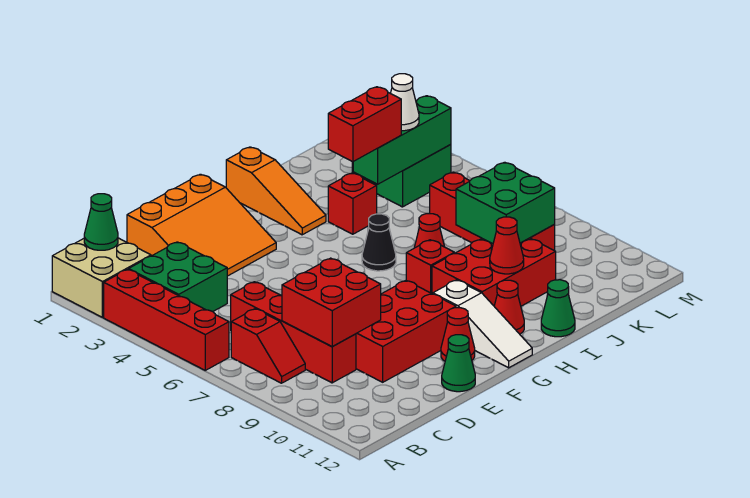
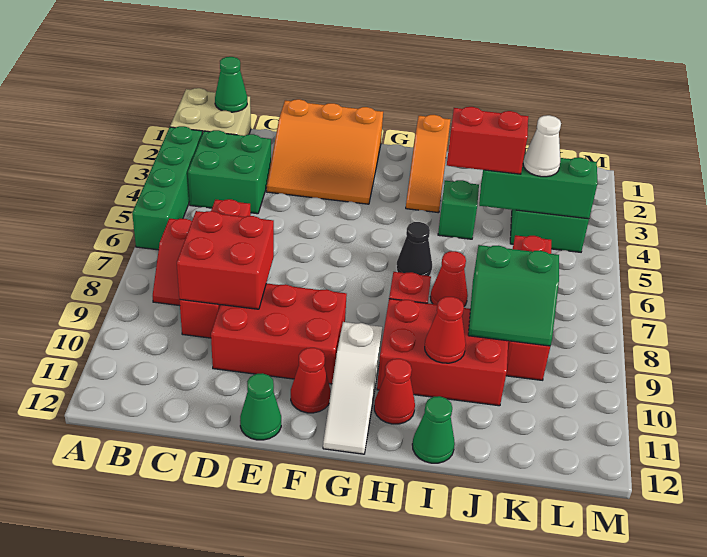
red 1x4 brick [104,269,229,370] -> green 1x4 brick [132,126,202,250]
red 1x1 brick [328,173,377,234] -> green 1x1 brick [438,180,479,239]
green 2x2 brick [456,162,555,244] -> green 2x2 slope [468,245,559,346]

